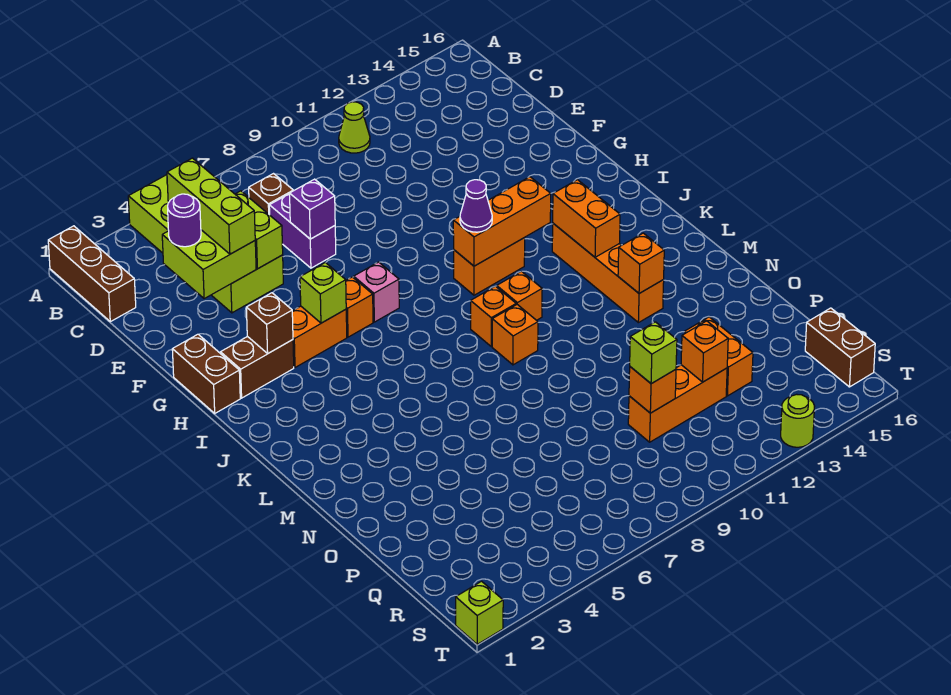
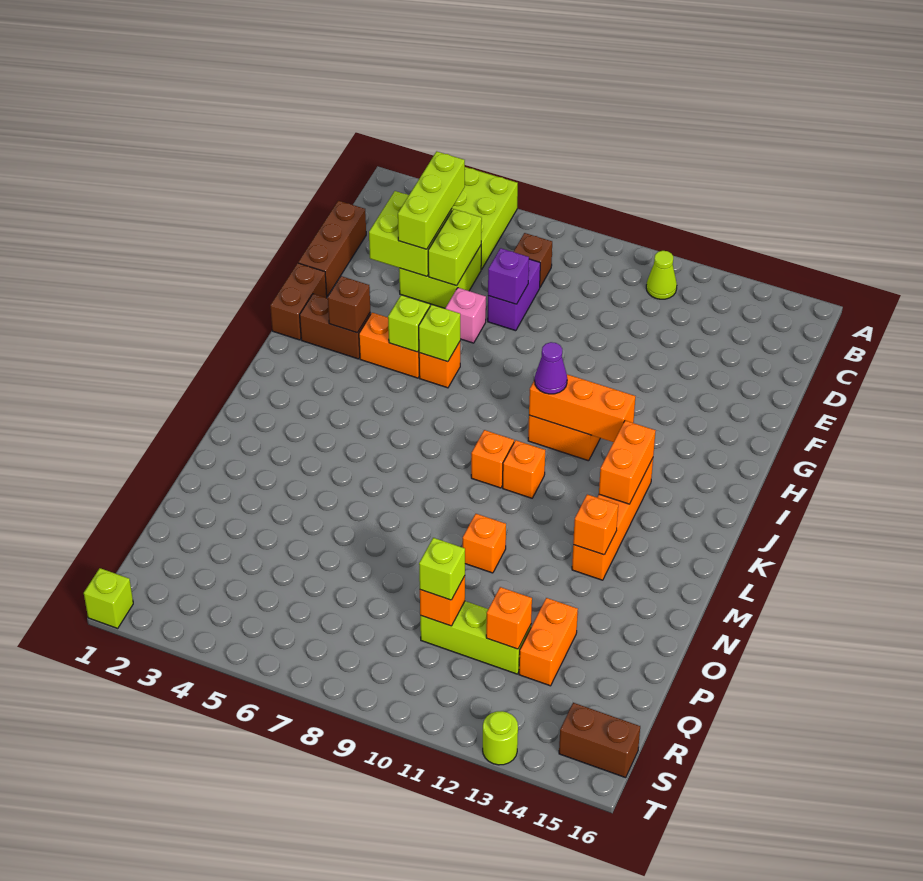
brown 1x3 brick [48,226,136,322] -> brown 1x3 brick moved to [298,201,366,296]
purple 1x1 round brick [168,194,201,247] -> none
none -> lime 1x1 brick [419,305,460,362]
pink 1x1 brick [354,262,399,322] -> pink 1x1 brick moved to [445,288,486,343]
orange 1x1 brick [492,305,538,365] -> orange 1x1 brick moved to [463,514,506,573]
orange 1x3 brick [628,365,727,442] -> lime 1x3 brick [420,601,531,674]
brown 1x2 brick [805,308,875,387] -> brown 1x2 brick turned to [559,703,640,778]

